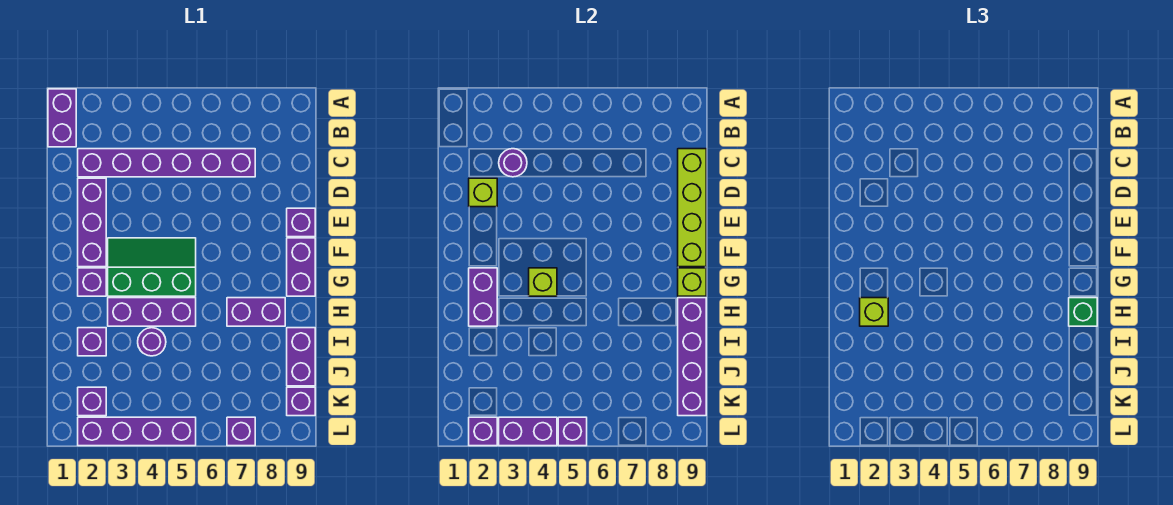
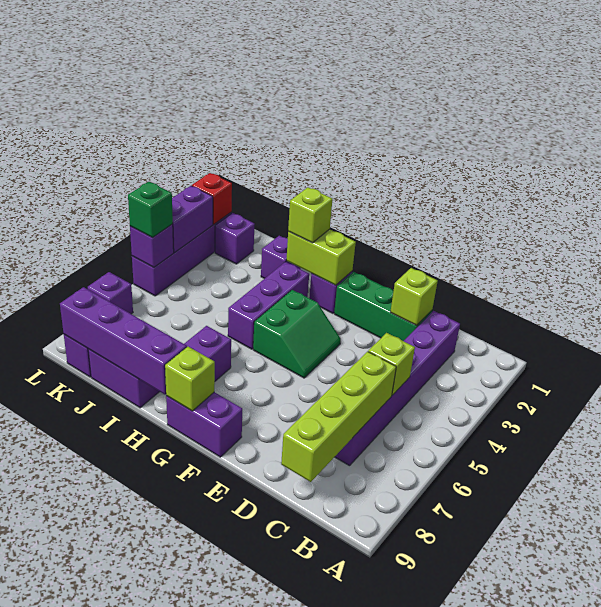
purple 1x2 brick [48,89,76,147] -> none
purple 1x1 round brick [499,149,527,177] -> none
lime 1x4 brick [678,149,706,267] -> lime 1x4 brick turned to [281,352,396,482]
purple 1x3 brick [78,178,106,267] -> green 1x3 brick [334,272,432,341]
purple 1x1 brick [287,208,315,237] -> none
green 2x3 slope [108,238,196,296] -> green 2x2 slope [253,290,341,378]
purple 1x2 brick [469,268,497,326] -> lime 1x2 brick [286,229,356,285]
lime 1x1 brick [529,268,557,296] -> lime 1x1 brick moved to [368,333,415,395]
green 1x1 brick [1069,298,1097,326] -> green 1x1 brick moved to [128,182,173,238]
purple 1x1 round brick [138,328,166,356] -> none
purple 1x1 brick [469,417,497,446] -> red 1x1 brick [192,173,232,224]

